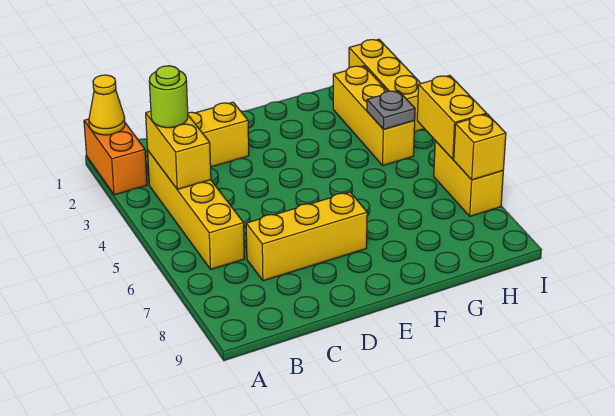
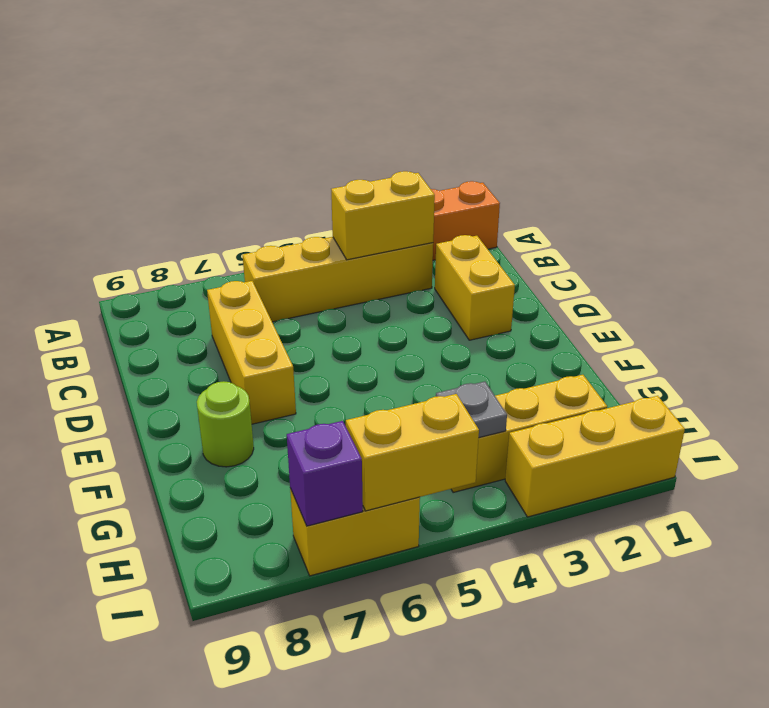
yellow 1x1 cone [89,75,125,135] -> none
lime 1x1 round brick [149,66,188,128] -> lime 1x1 round brick moved to [197,381,254,467]
yellow 1x1 brick [454,114,506,180] -> purple 1x1 brick [287,421,363,526]

